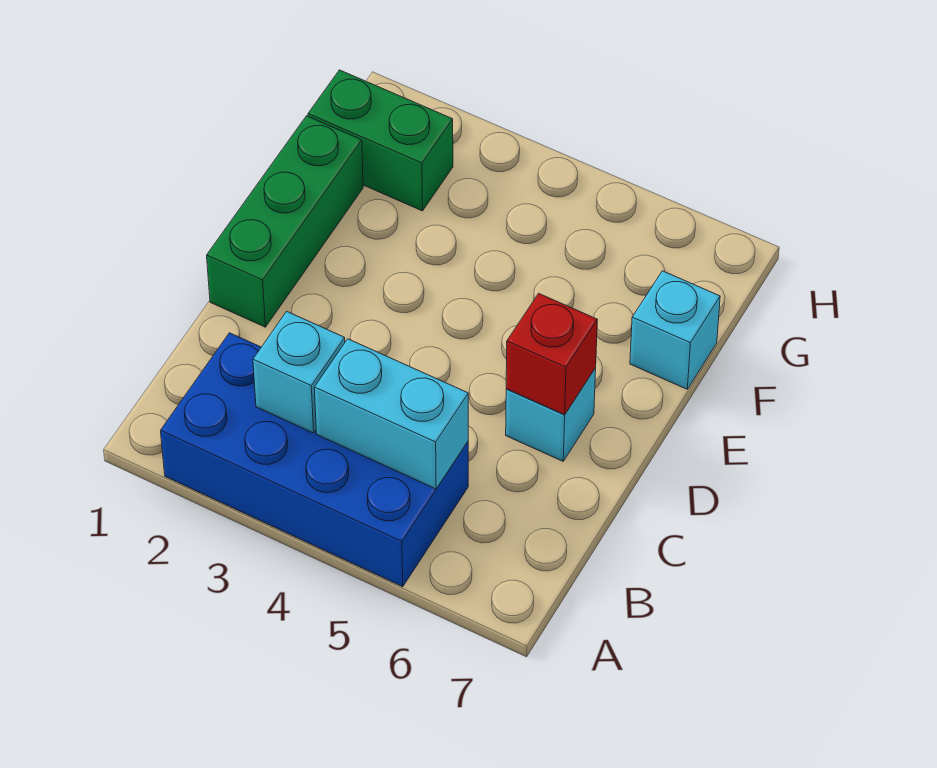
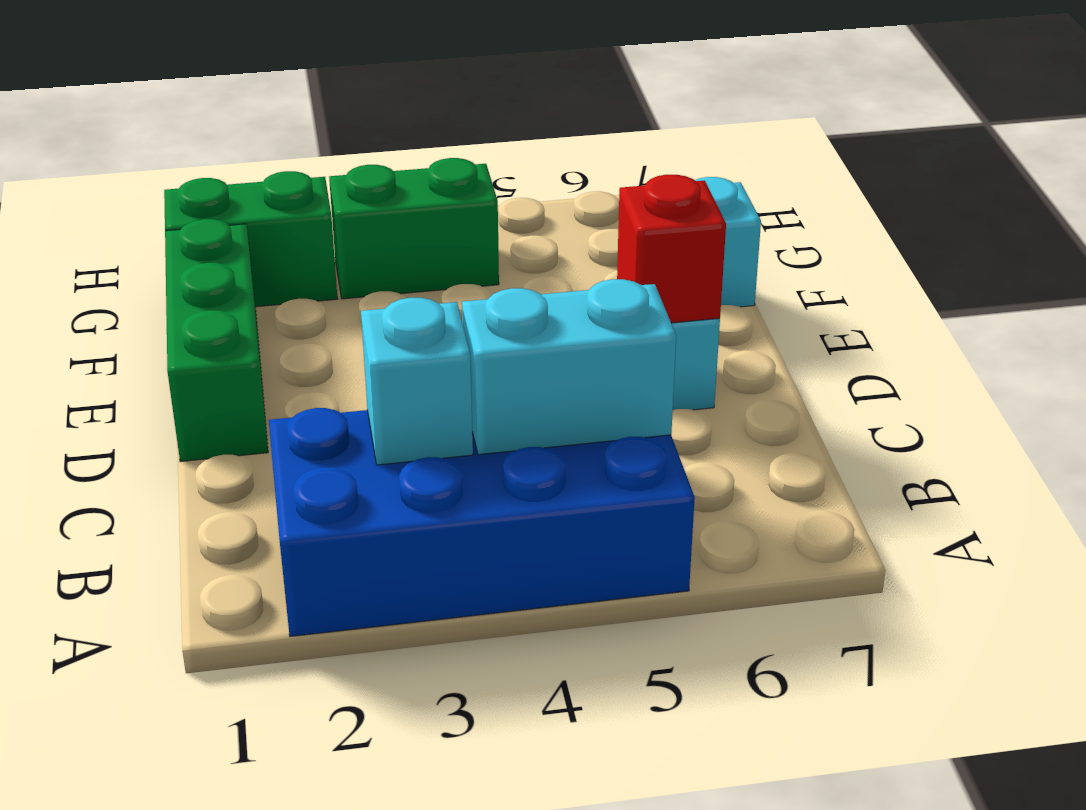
none -> green 1x2 brick [329,158,499,299]

